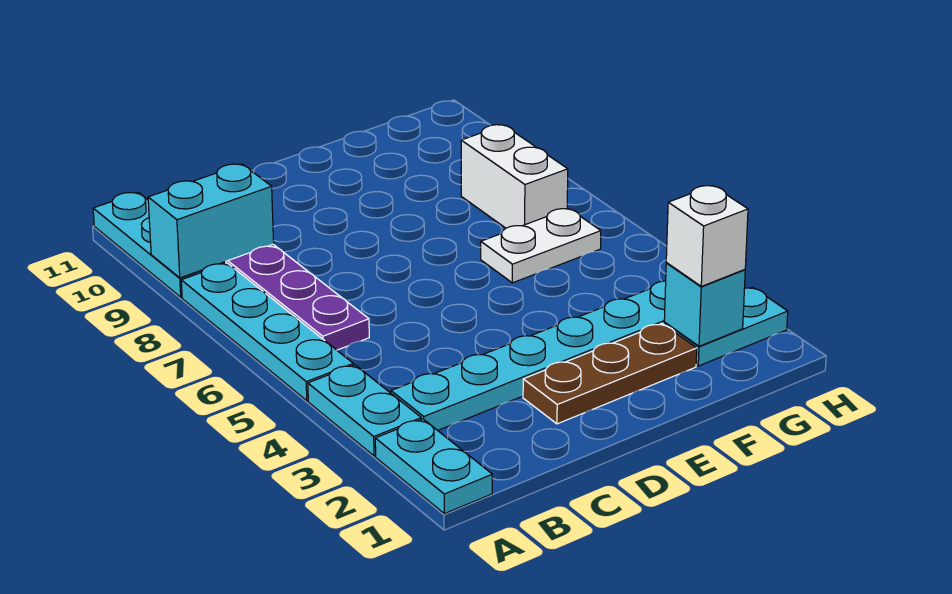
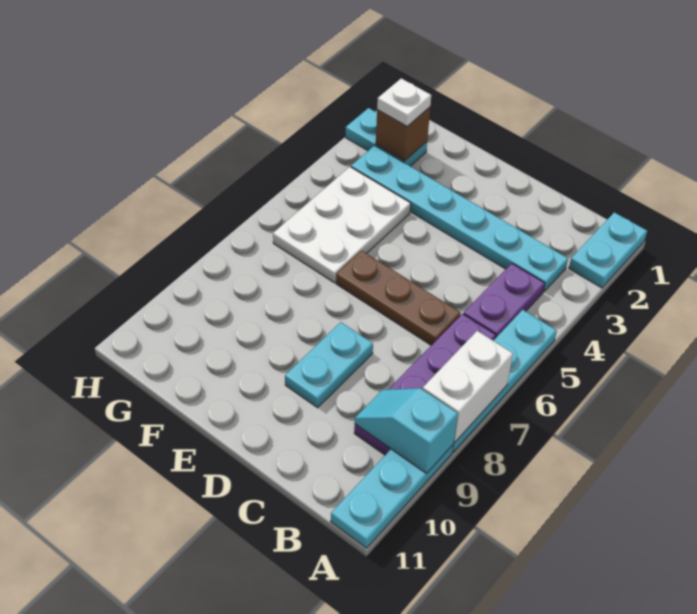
cyan 1x2 plate [308,365,421,456] -> cyan 1x2 plate moved to [285,322,373,408]
cyan 1x2 brick [148,164,274,278] -> cyan 1x2 slope [355,388,458,473]
none -> purple 1x2 plate [464,264,545,337]
brown 1x3 plate [523,324,697,424] -> brown 1x3 plate moved to [336,251,461,345]
white 1x2 plate [481,208,601,283] -> white 2x3 plate [273,167,411,283]
cyan 1x1 brick [664,263,745,346] -> brown 1x1 brick [376,107,430,161]
white 1x1 brick [666,186,748,286] -> white 1x1 plate [377,78,431,126]
white 1x2 brick [461,125,568,228] -> white 1x2 brick moved to [423,331,513,442]

